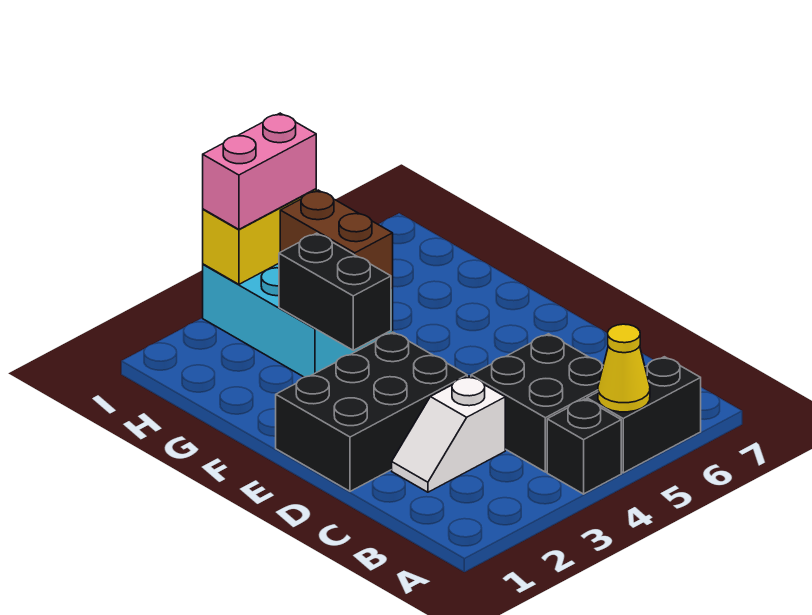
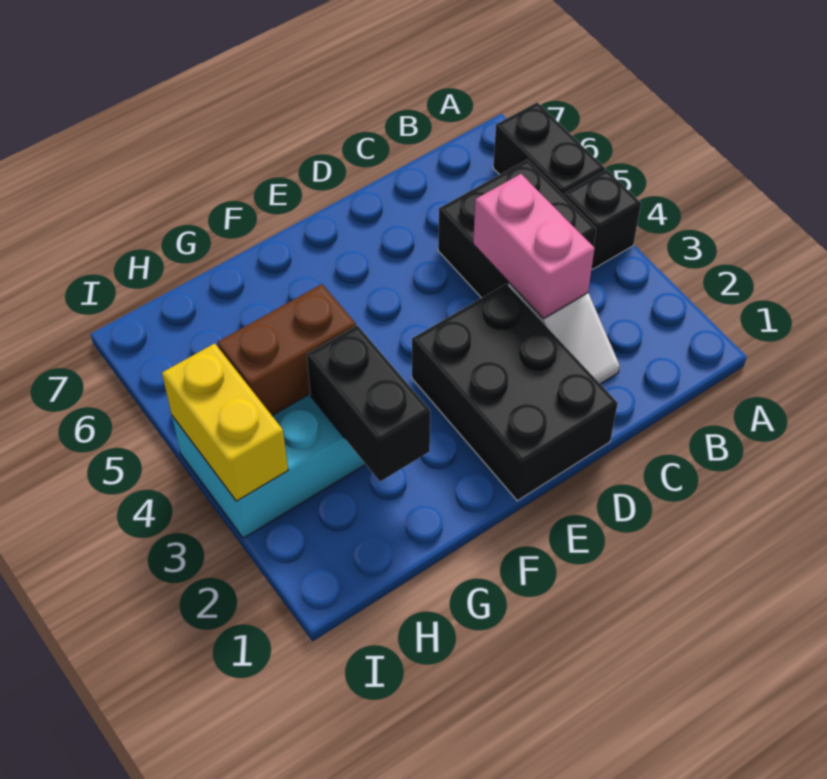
yellow 1x1 cone [598,324,650,412] -> none
black 1x2 brick [279,233,391,350] -> black 1x2 brick turned to [307,325,430,482]
pink 1x2 brick [203,113,316,229] -> pink 1x2 brick moved to [473,174,595,319]

